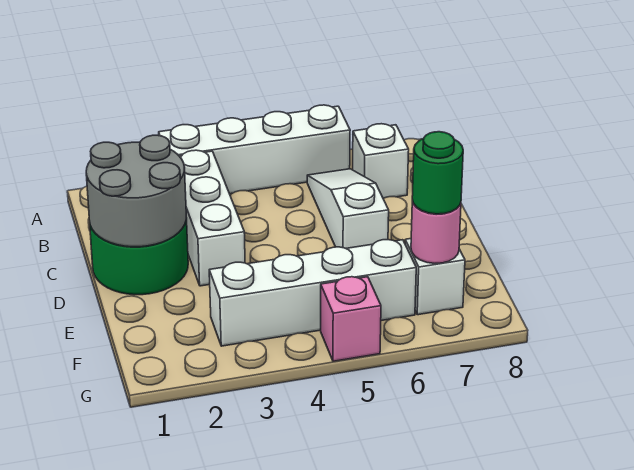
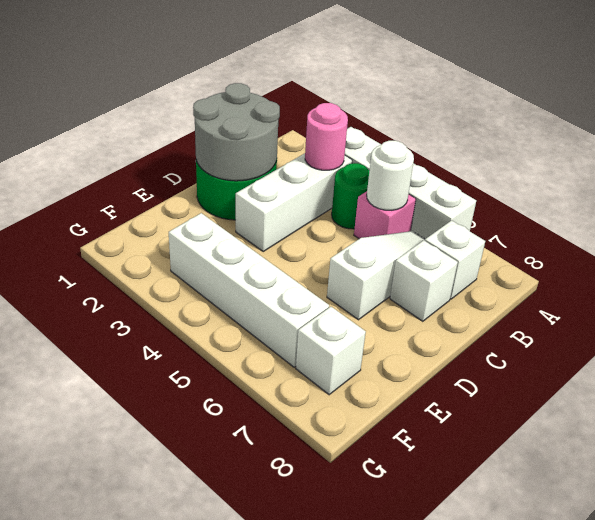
none -> white 1x1 round brick [367,141,414,210]
none -> white 1x1 brick [390,240,458,321]
pink 1x1 round brick [411,200,461,263] -> pink 1x1 round brick moved to [305,103,348,170]
green 1x1 round brick [412,132,463,214] -> green 1x1 round brick moved to [332,163,369,229]
pink 1x1 brick [321,277,381,361] -> pink 1x1 brick moved to [354,191,416,239]

